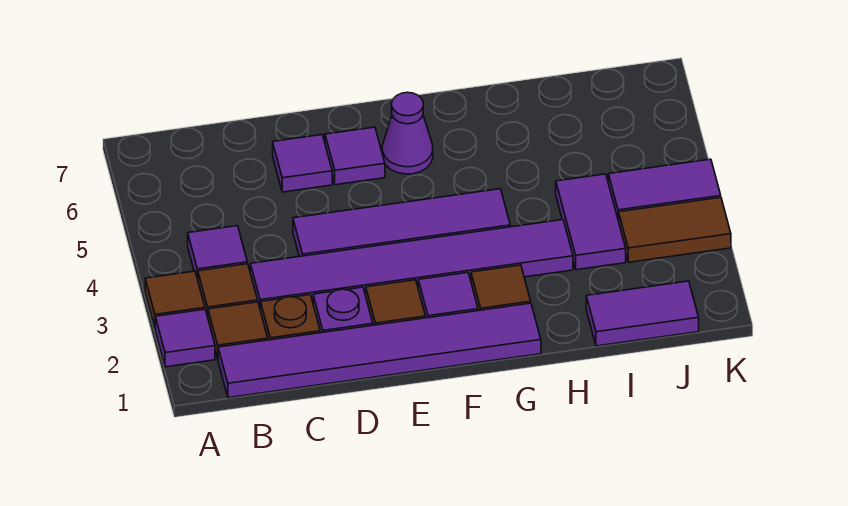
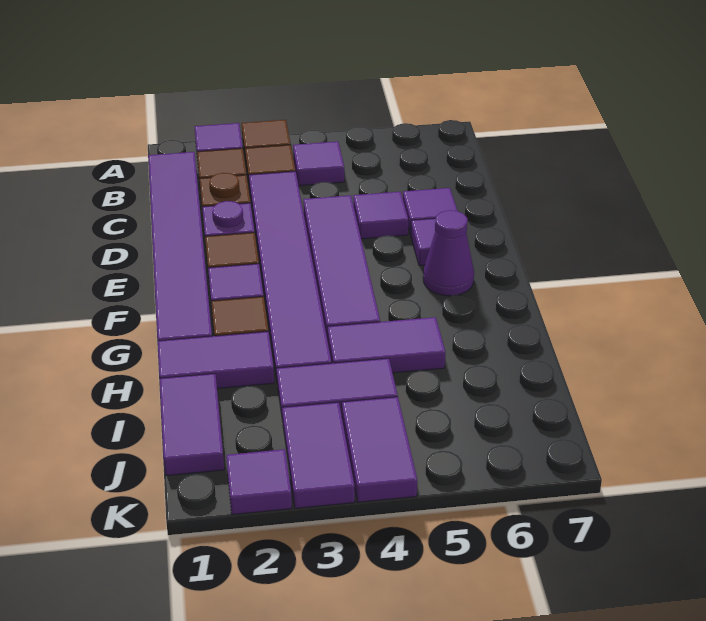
none -> purple 1x1 tile [353,192,408,239]
none -> purple 1x2 tile [158,331,274,388]
none -> purple 1x2 tile [328,317,445,373]
brown 1x2 tile [619,197,731,262] -> purple 1x2 tile [282,402,355,508]
none -> purple 1x1 tile [226,449,292,515]

